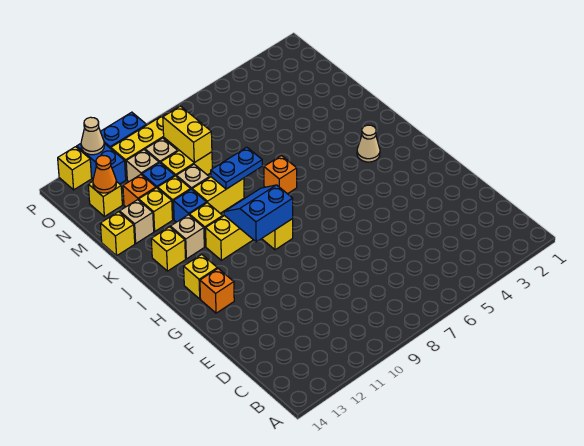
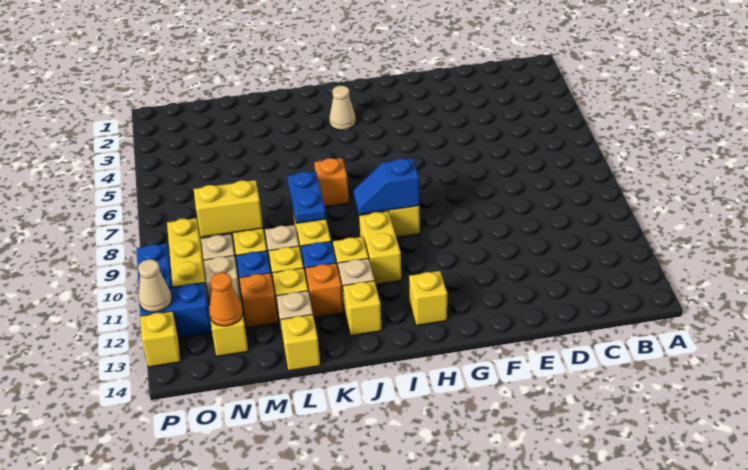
orange 1x1 brick [200,269,234,313] -> orange 1x1 brick moved to [305,263,343,317]
blue 2x2 slope [224,185,293,242] -> blue 1x2 slope [354,158,419,214]

